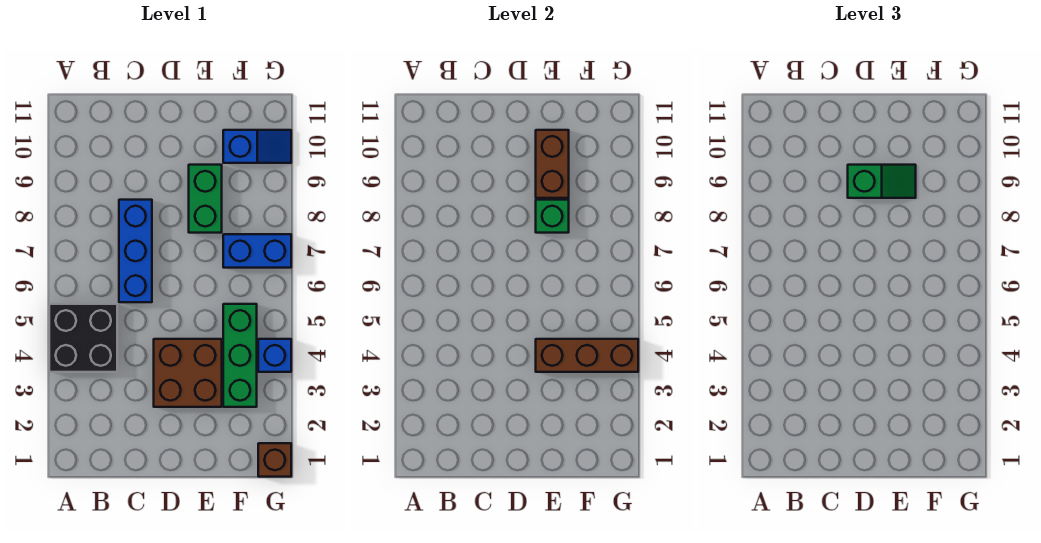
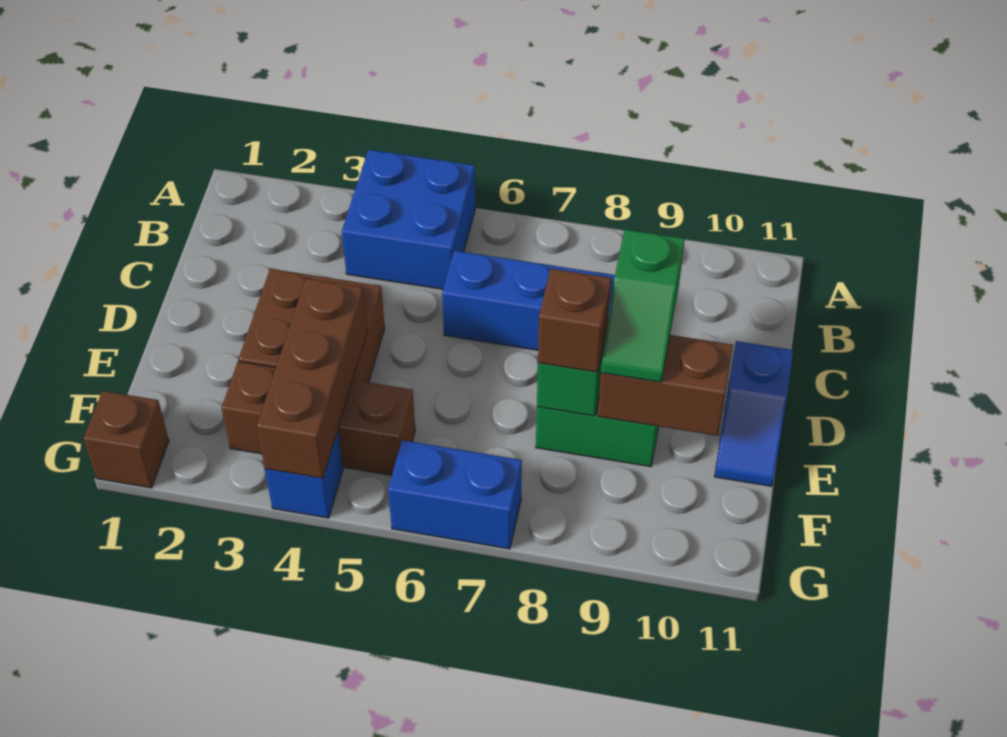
black 2x2 brick [49,304,117,372] -> blue 2x2 brick [342,150,475,289]
none -> brown 1x1 brick [538,269,611,372]
green 1x3 brick [223,304,257,407] -> brown 1x3 brick [222,361,415,475]
blue 1x2 brick [223,234,291,268] -> blue 1x2 brick turned to [388,440,522,549]
blue 1x2 slope [223,130,291,163] -> blue 1x2 slope moved to [715,341,793,486]

